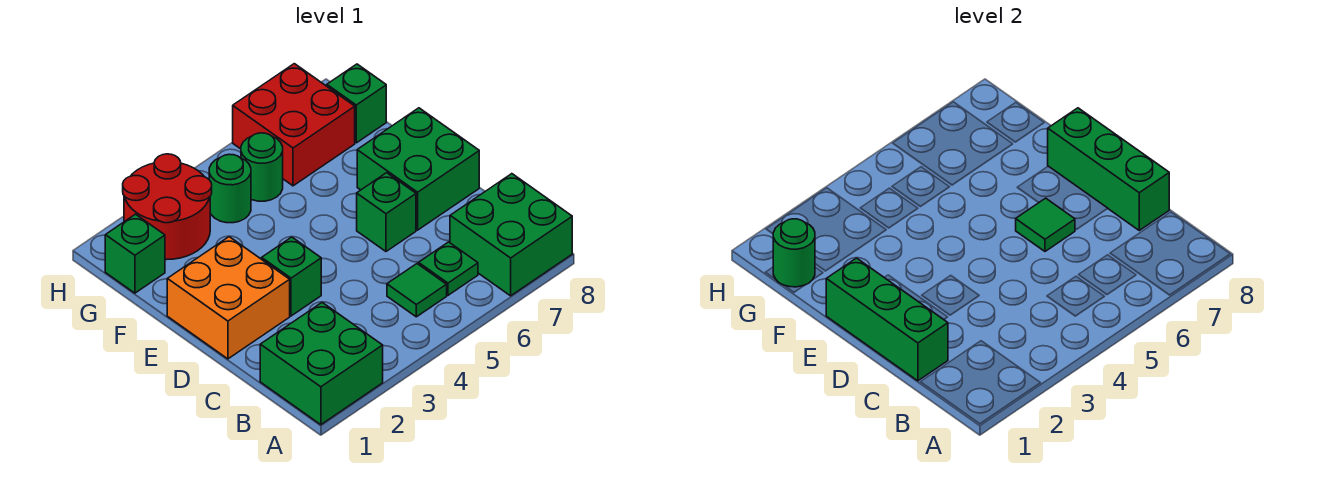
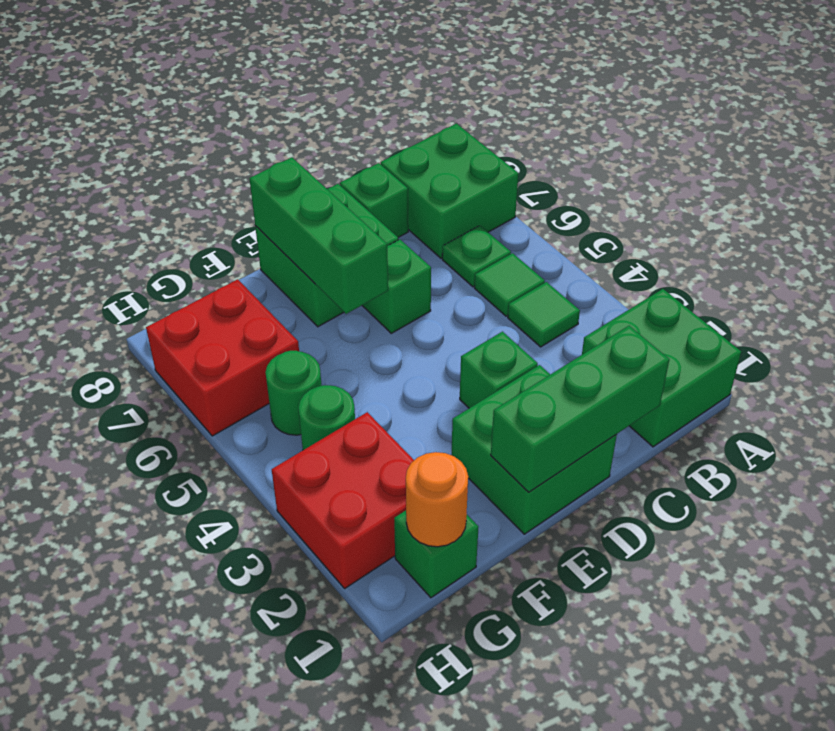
green 1x3 brick [1048,108,1169,230] -> green 1x3 brick turned to [249,157,388,314]
orange 2x2 brick [167,237,290,359] -> green 2x2 brick [451,365,617,534]
green 1x1 tile [1016,198,1075,251] -> green 1x1 tile moved to [508,282,580,347]
green 1x1 round brick [773,219,815,287] -> orange 1x1 round brick [406,452,468,547]
red 2x2 round brick [123,154,212,260] -> red 2x2 brick [272,412,414,588]
green 1x1 brick [327,64,386,143] -> green 1x1 brick moved to [340,163,408,237]

